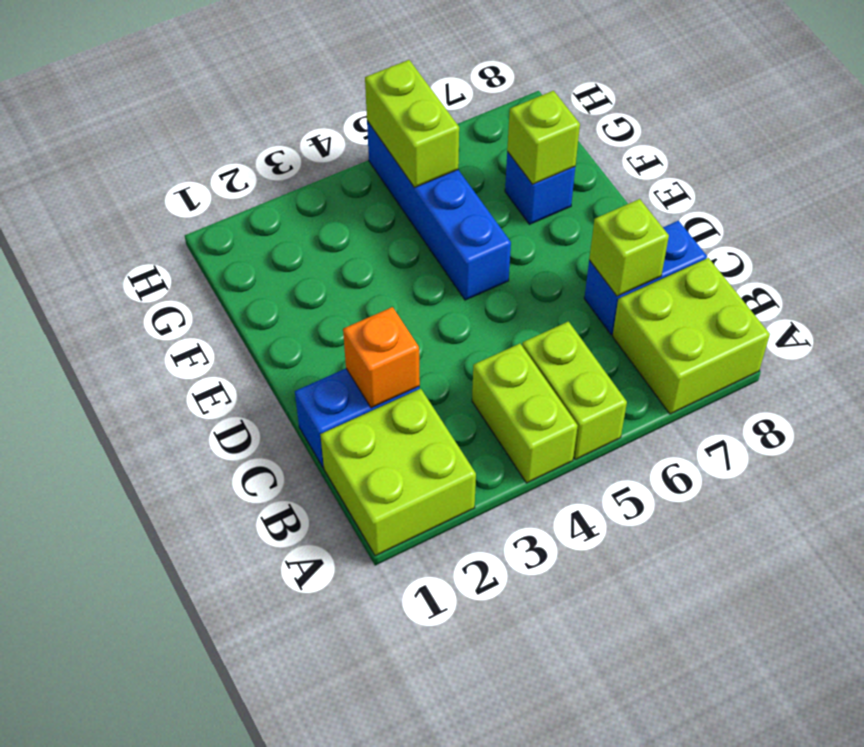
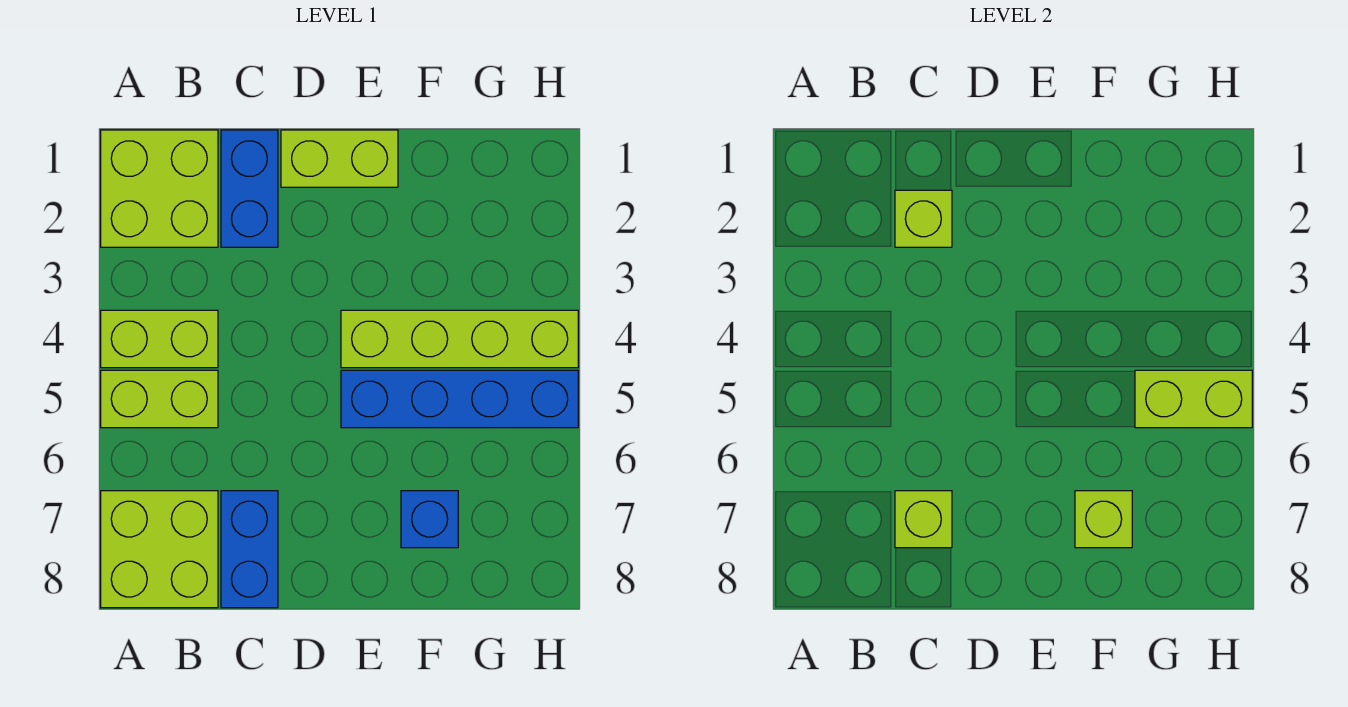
orange 1x1 brick [343,307,420,408] -> lime 1x1 brick [895,190,952,247]
none -> lime 1x2 brick [281,130,398,187]
none -> lime 1x4 brick [341,310,578,368]

